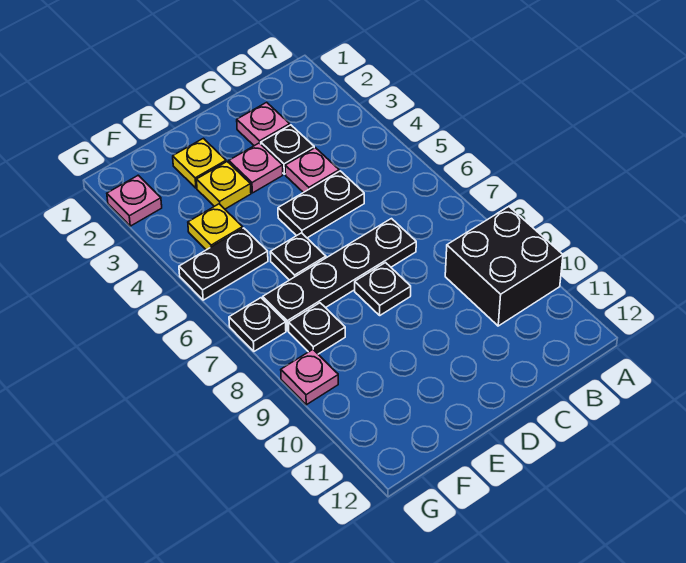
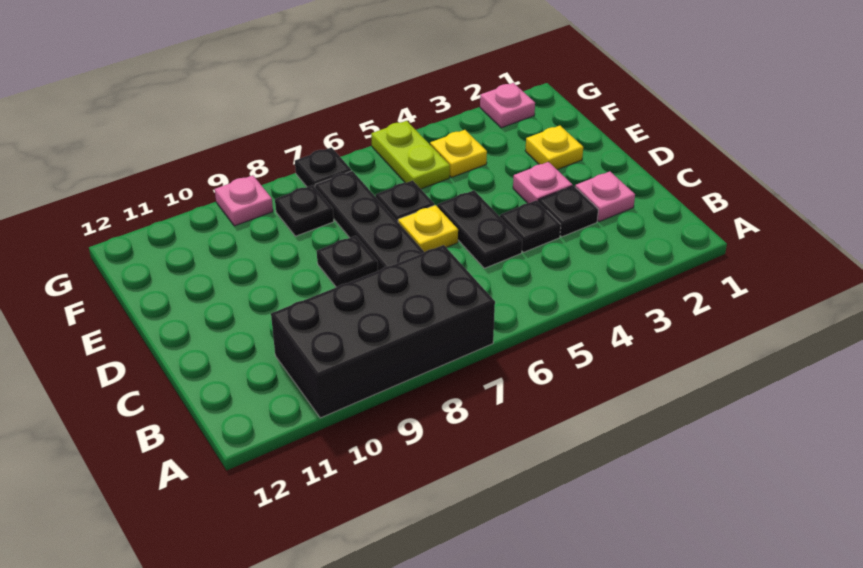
black 2x2 brick [445,207,563,326] -> black 2x4 brick [271,245,495,418]
pink 1x1 plate [285,148,339,193] -> black 1x1 plate [500,200,561,252]
yellow 1x1 plate [196,162,251,209] -> yellow 1x1 plate moved to [398,205,458,252]
black 1x2 plate [179,228,268,300] -> lime 1x2 plate [371,121,450,189]

